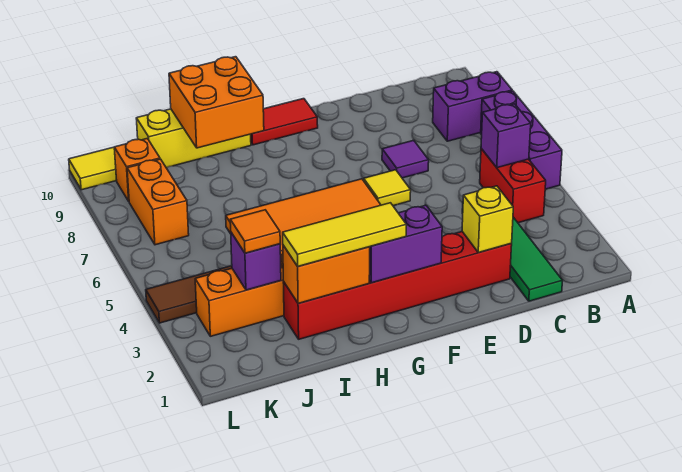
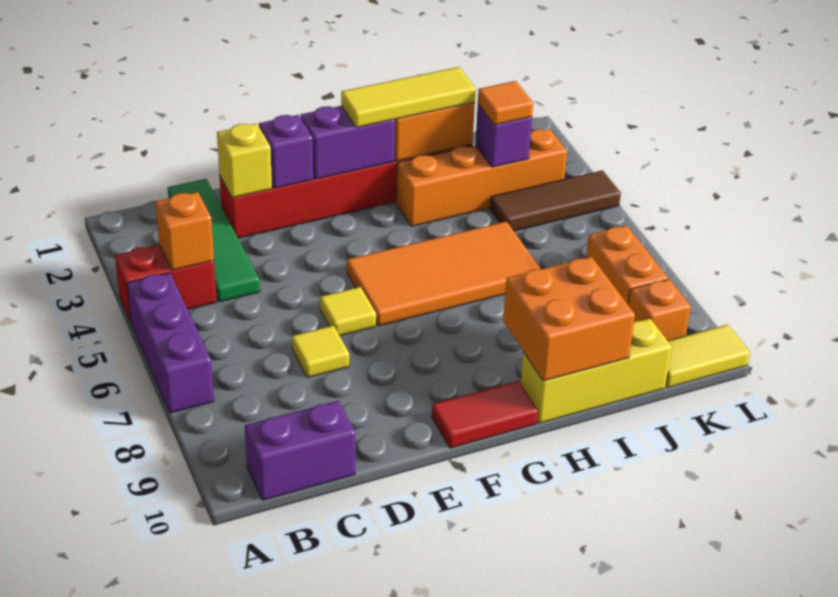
purple 1x2 brick [433,72,512,141] -> purple 1x2 brick moved to [245,401,355,500]
red 1x2 brick [480,149,546,223] -> red 1x2 brick turned to [115,245,217,322]
none -> orange 1x1 brick [155,192,214,270]
purple 1x1 brick [481,104,531,168] -> purple 1x1 brick moved to [259,115,313,188]
purple 1x1 tile [382,140,429,178] -> yellow 1x1 tile [292,326,349,378]

